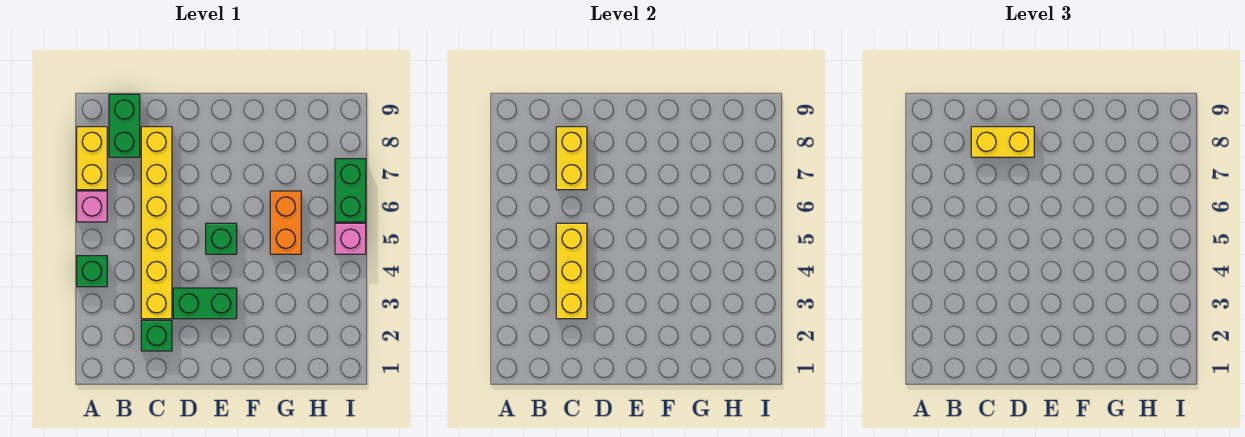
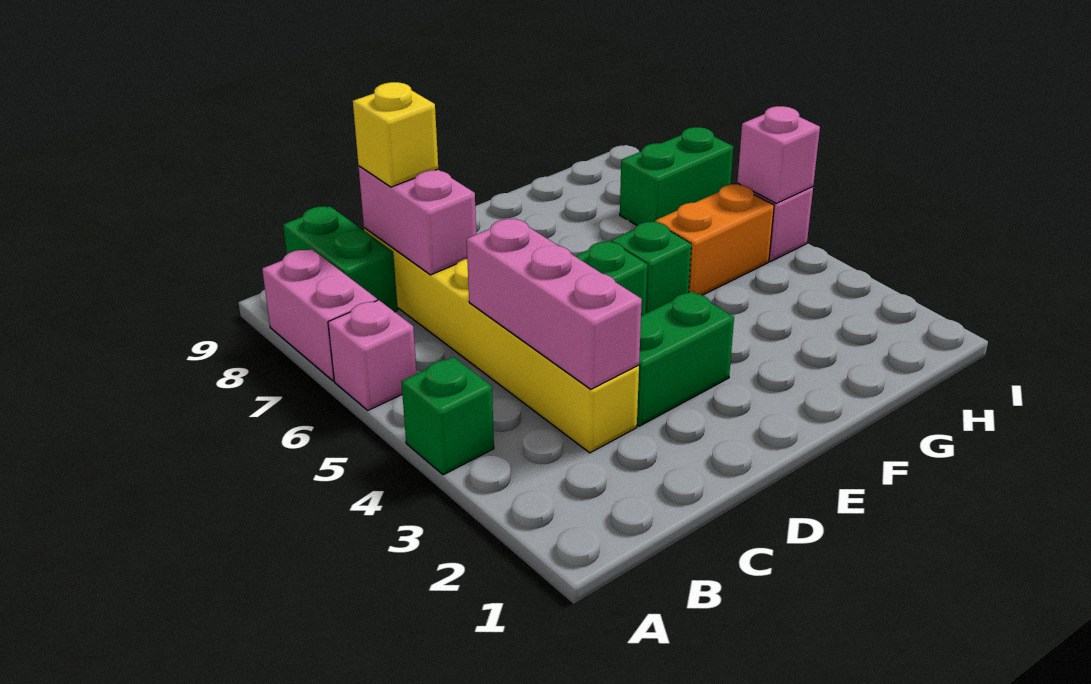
yellow 1x2 brick [77,127,107,190] -> pink 1x2 brick [262,249,377,381]
green 1x1 brick [141,320,172,351] -> green 1x1 brick moved to [611,222,691,313]
yellow 1x3 brick [556,223,587,319] -> pink 1x3 brick [467,219,642,389]
yellow 1x2 brick [556,127,587,190] -> pink 1x2 brick [359,166,476,275]
yellow 1x2 brick [971,127,1034,157] -> yellow 1x1 brick [353,82,438,187]
orange 1x2 brick [270,191,301,254] -> orange 1x2 brick turned to [655,184,774,295]
none -> pink 1x1 brick [737,106,820,203]
green 1x2 brick [335,159,366,222] -> green 1x2 brick turned to [620,127,733,225]

